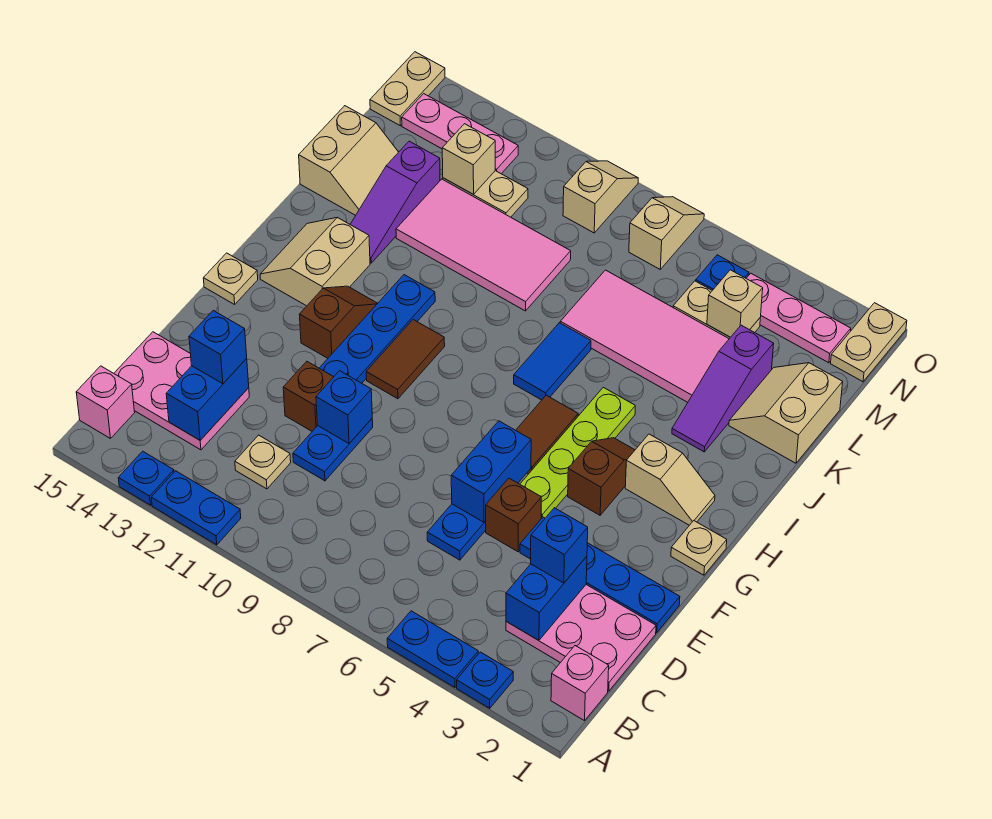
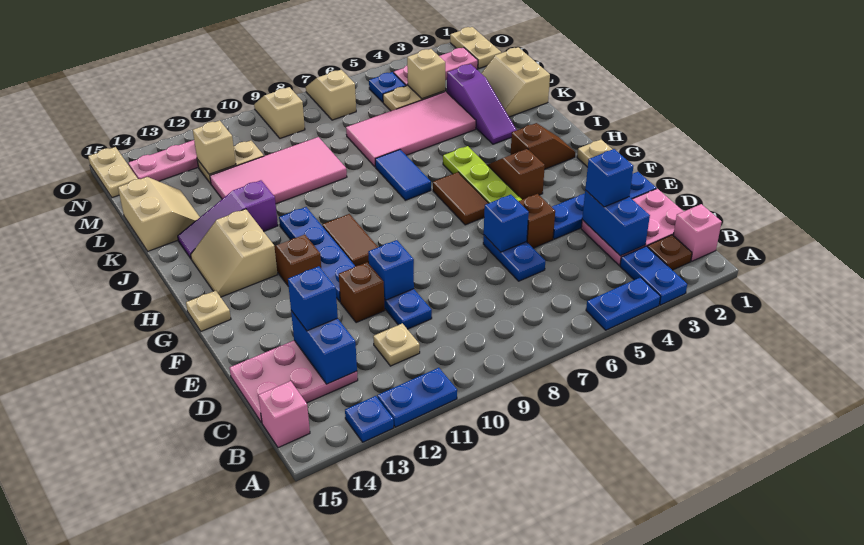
blue 1x1 plate [457,652,513,708] -> blue 1x2 plate [620,246,687,305]
none -> brown 1x1 plate [648,235,692,270]
blue 1x2 brick [451,421,531,522] -> blue 1x1 brick [484,195,529,252]
tan 1x2 slope [625,434,715,525] -> brown 1x2 slope [511,123,575,169]
purple 1x3 slope [350,141,440,263] -> purple 1x3 slope turned to [178,180,278,258]

